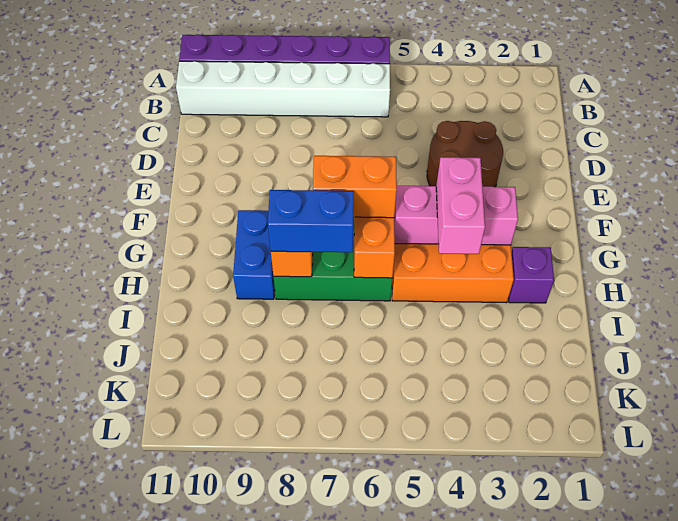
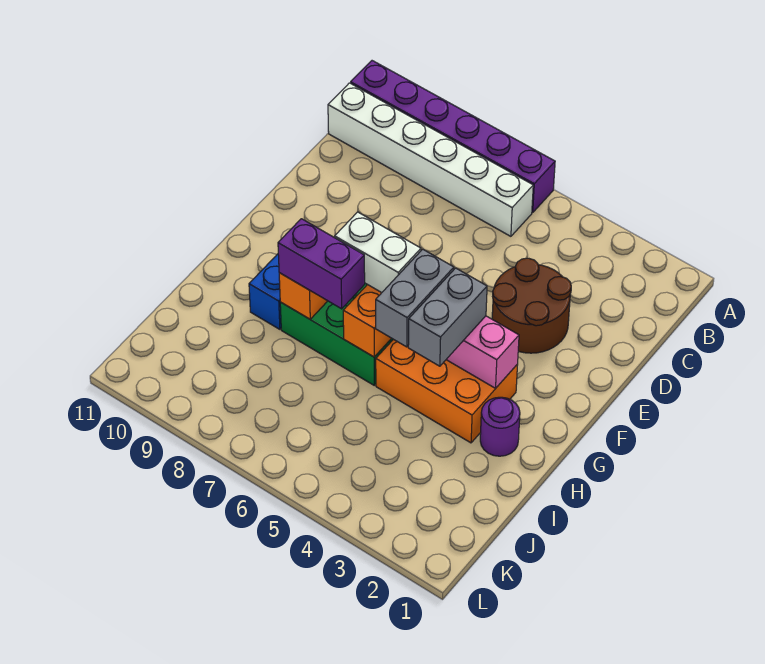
pink 1x2 brick [436,157,485,254] -> grey 1x2 brick [408,268,487,366]
none -> grey 1x2 brick [376,249,454,347]
orange 1x2 brick [313,156,397,218] -> white 1x2 brick [335,212,421,293]
purple 1x1 brick [508,247,554,303] -> purple 1x1 round brick [480,397,520,456]
blue 1x2 brick [268,190,354,252] -> purple 1x2 brick [278,219,365,309]

